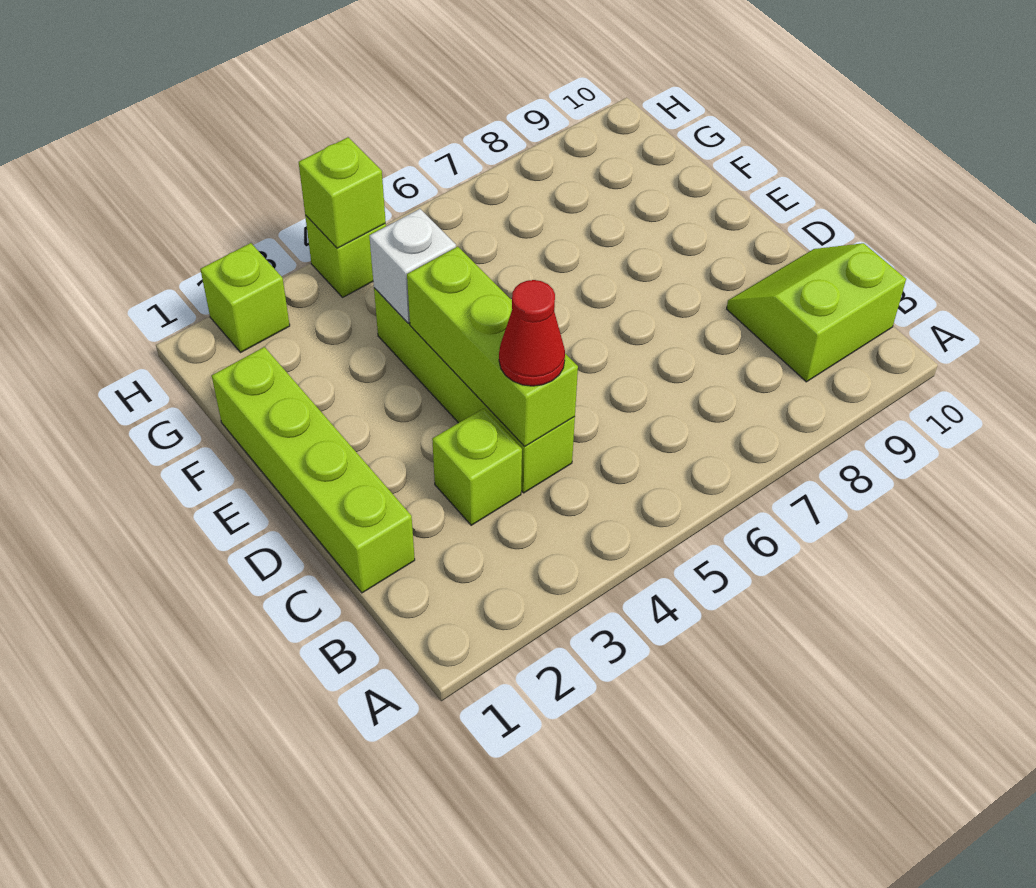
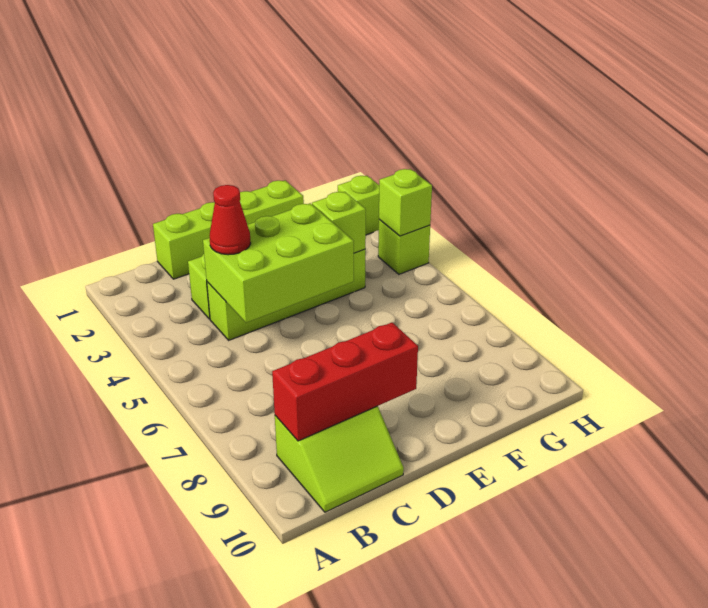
lime 2x2 slope [727,243,906,382] -> lime 2x2 slope turned to [275,406,404,512]
none -> red 1x3 brick [272,323,418,441]
lime 1x3 brick [407,247,578,447] -> lime 2x3 brick [203,203,354,323]
white 1x1 brick [370,209,456,323] -> lime 1x1 brick [312,192,366,253]

